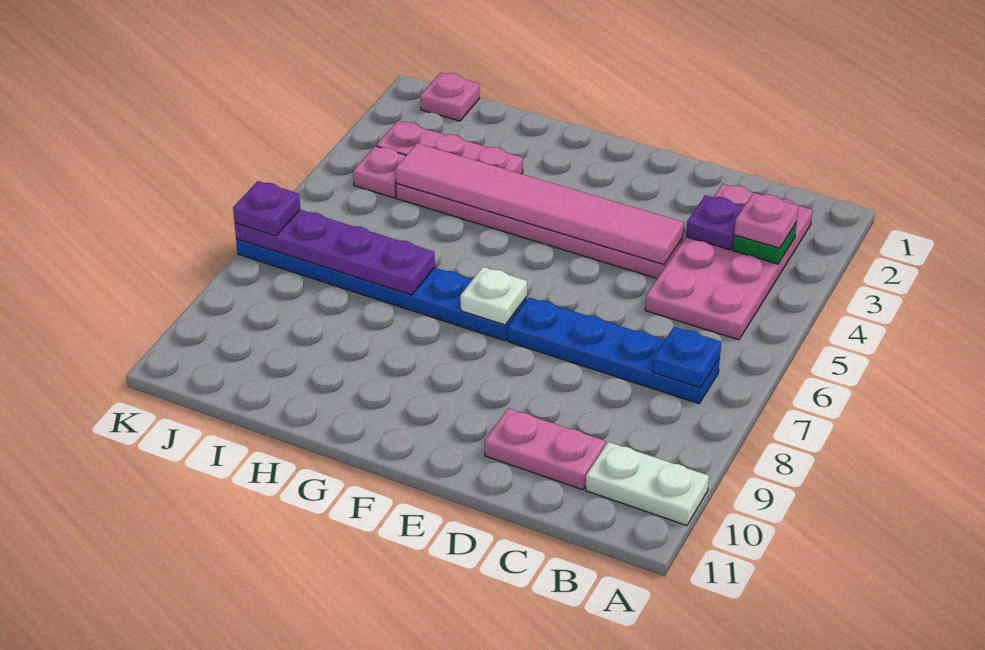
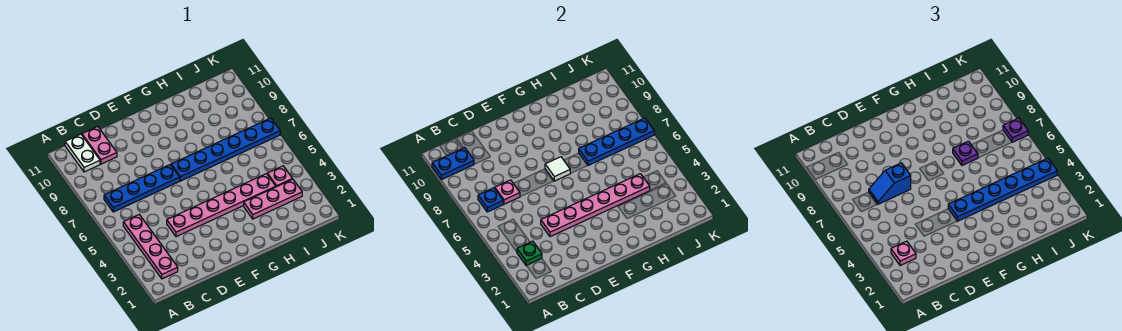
white 1x2 plate [586,442,709,525] -> white 1x2 plate turned to [65,134,100,172]
none -> blue 1x2 plate [432,148,474,180]
pink 2x4 plate [645,184,812,340] -> pink 1x4 plate [123,215,178,279]
purple 1x1 plate [686,195,744,250] -> purple 1x1 plate moved to [953,141,978,165]
none -> blue 1x2 slope [869,163,911,204]
pink 1x2 plate [485,408,606,490] -> pink 1x2 plate turned to [82,127,117,164]
pink 1x6 tile [395,143,684,265] -> pink 1x6 plate [541,174,650,237]
none -> blue 1x6 plate [948,158,1057,221]
white 1x1 plate [460,267,527,325] -> white 1x1 tile [545,157,570,181]
purple 1x4 plate [235,210,435,295] -> blue 1x4 plate [579,118,654,165]
pink 1x1 plate [420,73,480,121] -> pink 1x1 plate moved to [495,180,520,204]

